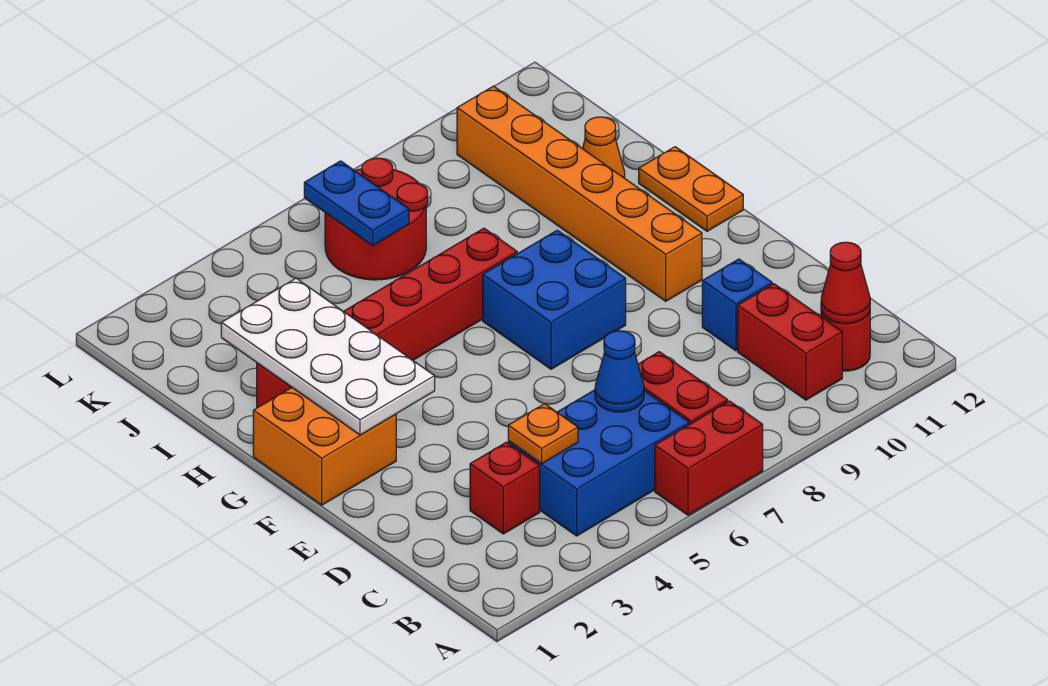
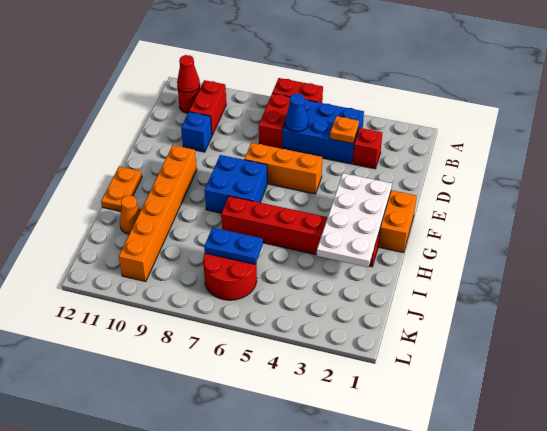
none -> orange 1x3 brick [244,143,322,194]
blue 1x2 plate [304,161,409,246] -> blue 1x2 plate turned to [204,227,263,264]

